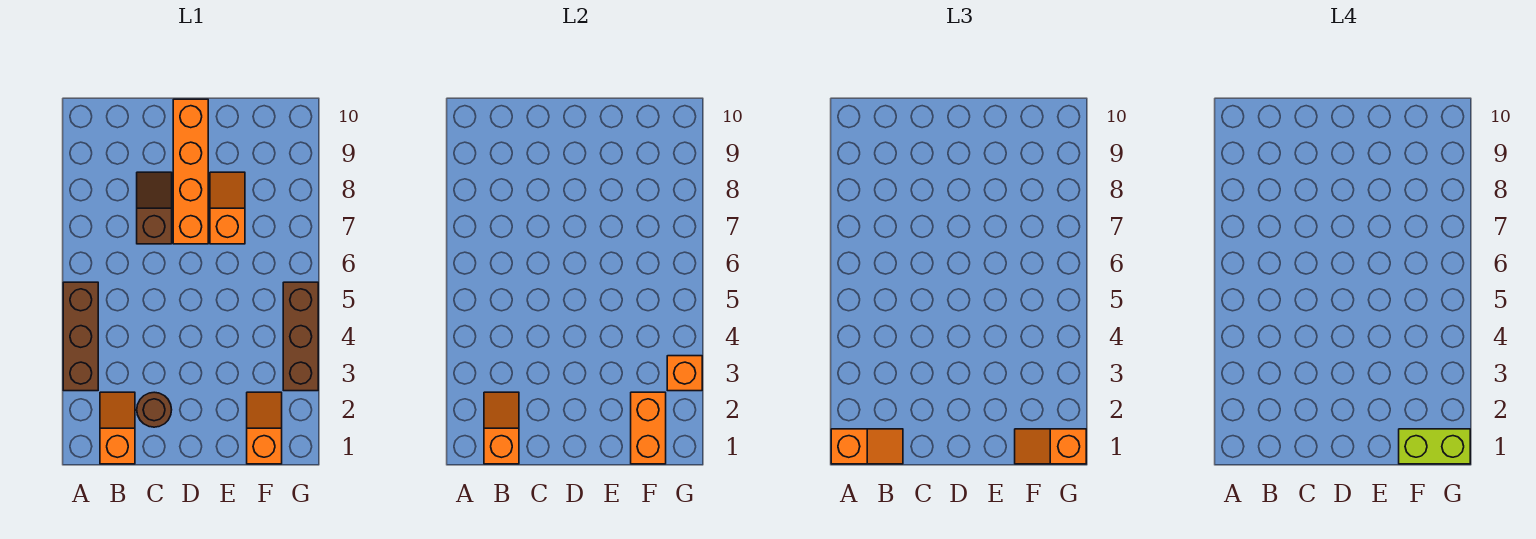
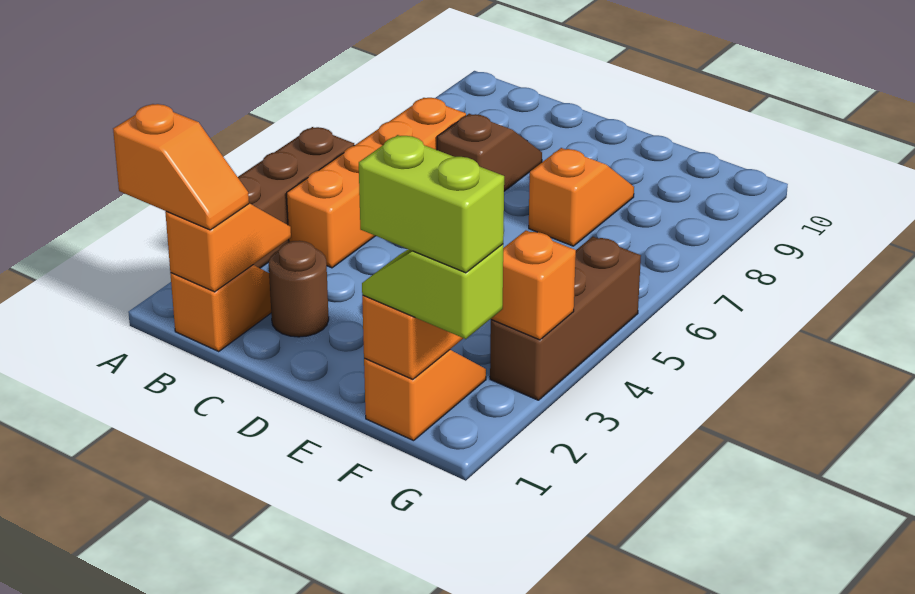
orange 1x4 brick [173,99,208,244] -> orange 1x4 brick moved to [287,98,466,268]
orange 1x2 slope [1015,429,1086,464] -> lime 1x2 slope [362,244,503,339]

